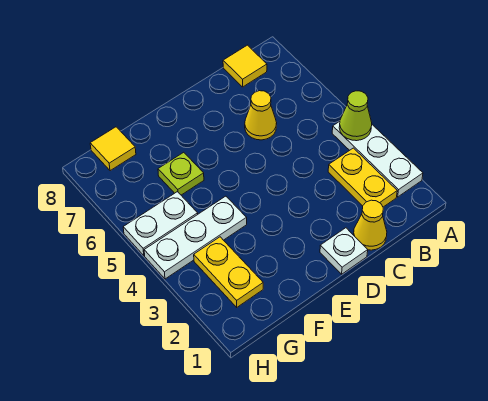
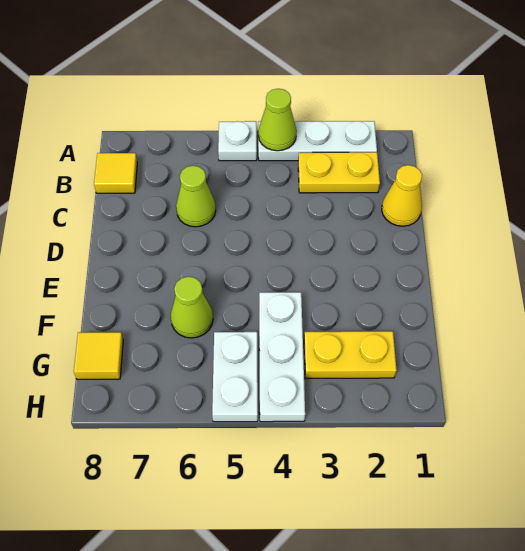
yellow 1x1 cone [245,91,277,140] -> lime 1x1 cone [176,166,216,227]
white 1x1 plate [320,228,368,274] -> white 1x1 plate moved to [218,121,257,161]
lime 1x1 plate [158,152,204,195] -> lime 1x1 cone [171,276,213,338]

